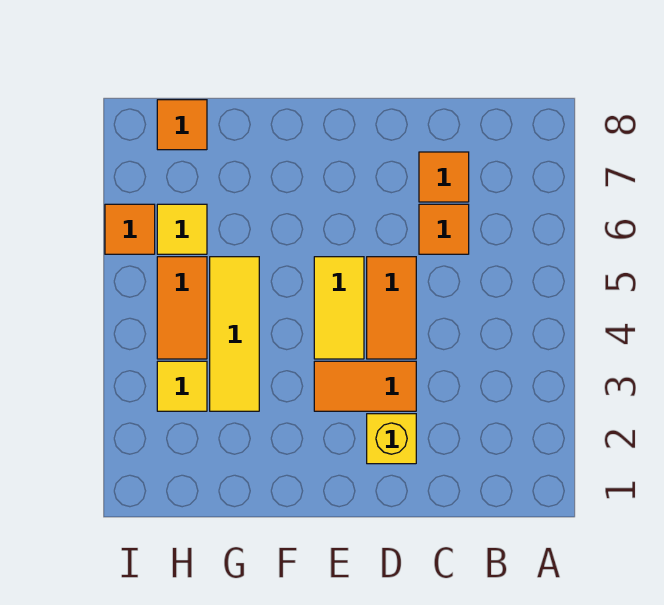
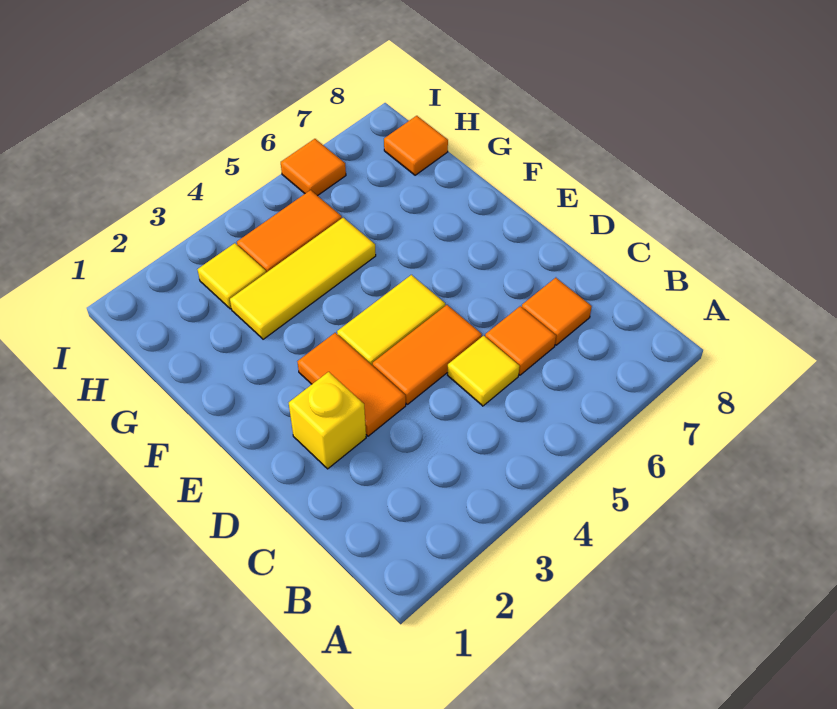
yellow 1x1 tile [157,204,207,254] -> yellow 1x1 tile moved to [448,336,520,406]

